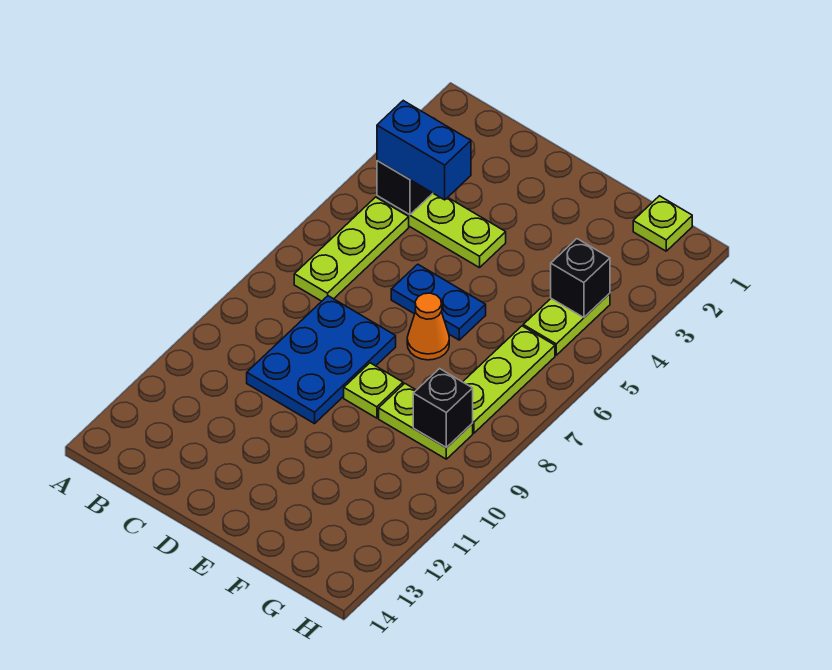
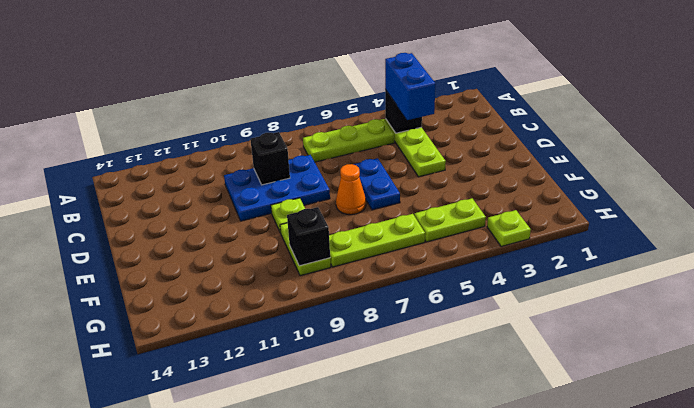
lime 1x1 plate [633,196,692,251] -> lime 1x1 plate moved to [487,210,531,247]
black 1x1 brick [551,239,610,317] -> black 1x1 brick moved to [250,132,290,185]

